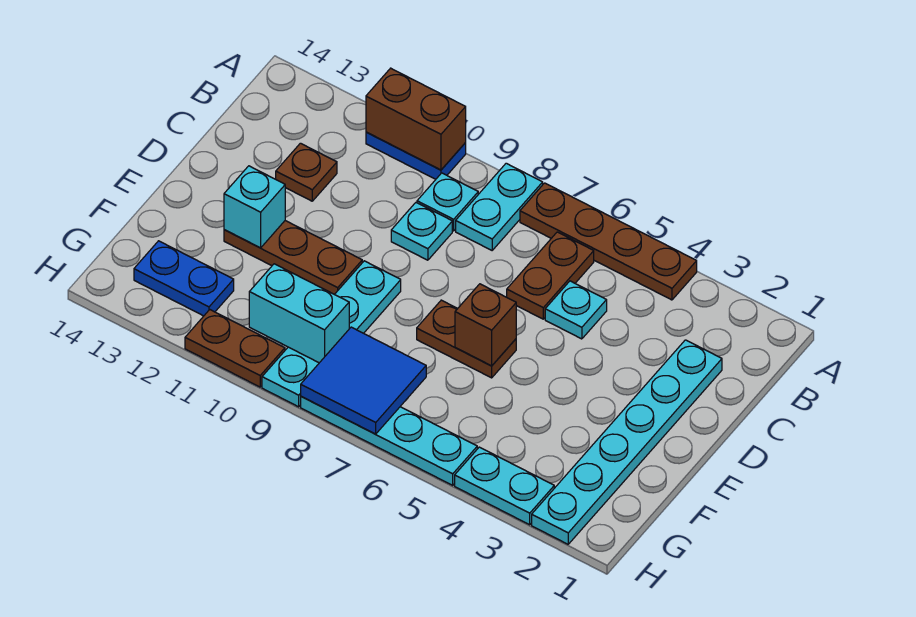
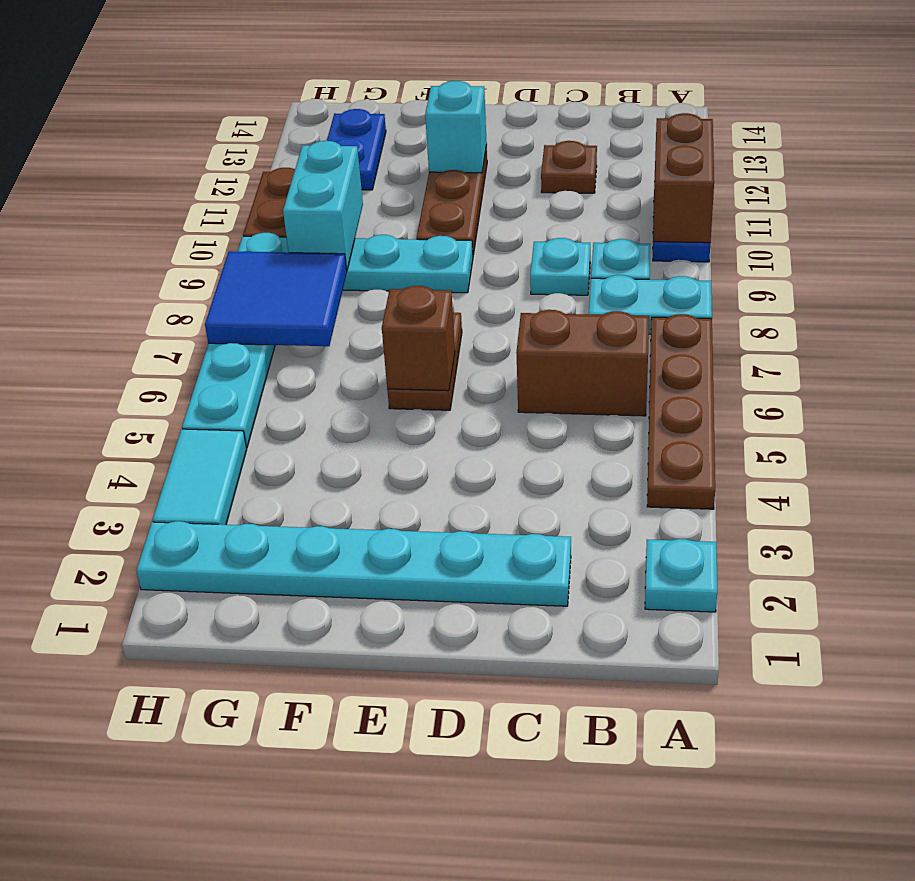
brown 1x2 plate [507,232,594,319] -> brown 1x2 brick [516,310,649,416]
cyan 1x1 plate [545,281,607,339] -> cyan 1x1 plate moved to [645,539,717,612]
cyan 1x2 plate [455,447,554,525] -> cyan 1x2 tile [153,429,247,525]

